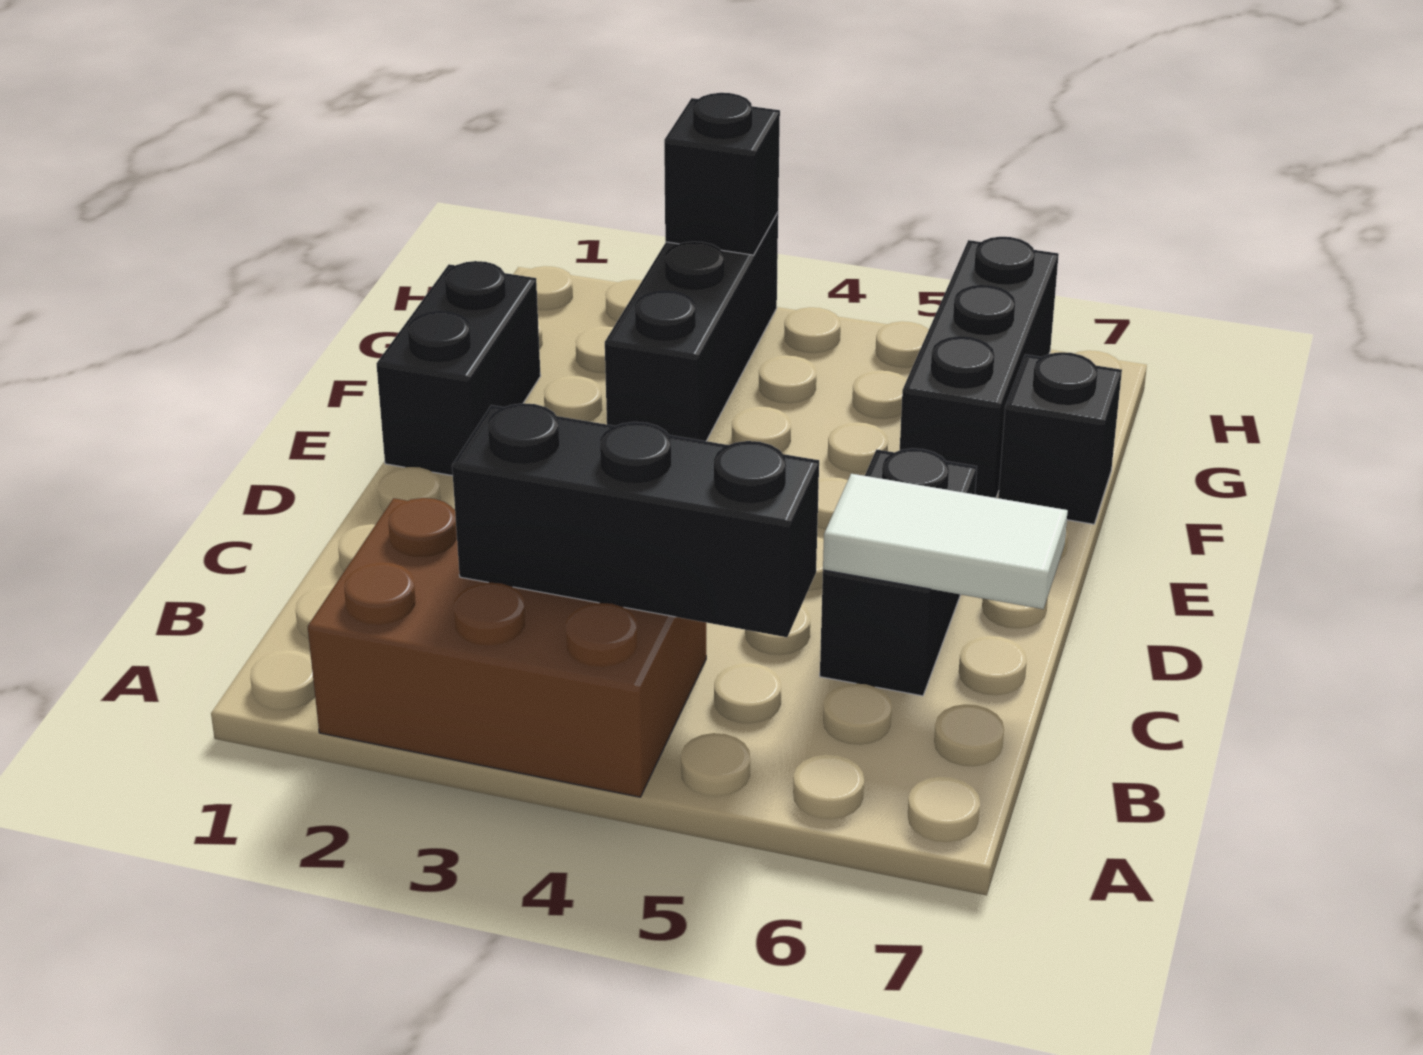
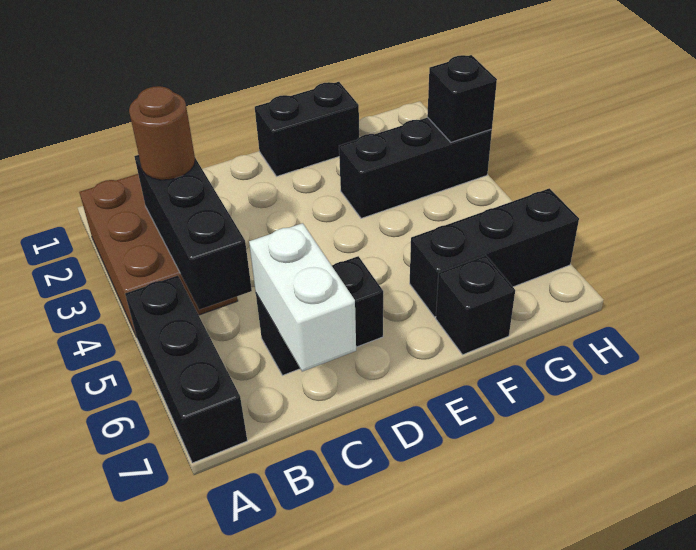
none -> black 1x3 brick [125,276,247,463]
none -> brown 1x1 round brick [129,86,195,180]
white 1x2 tile [823,474,1068,609] -> white 1x2 brick [249,223,356,372]

